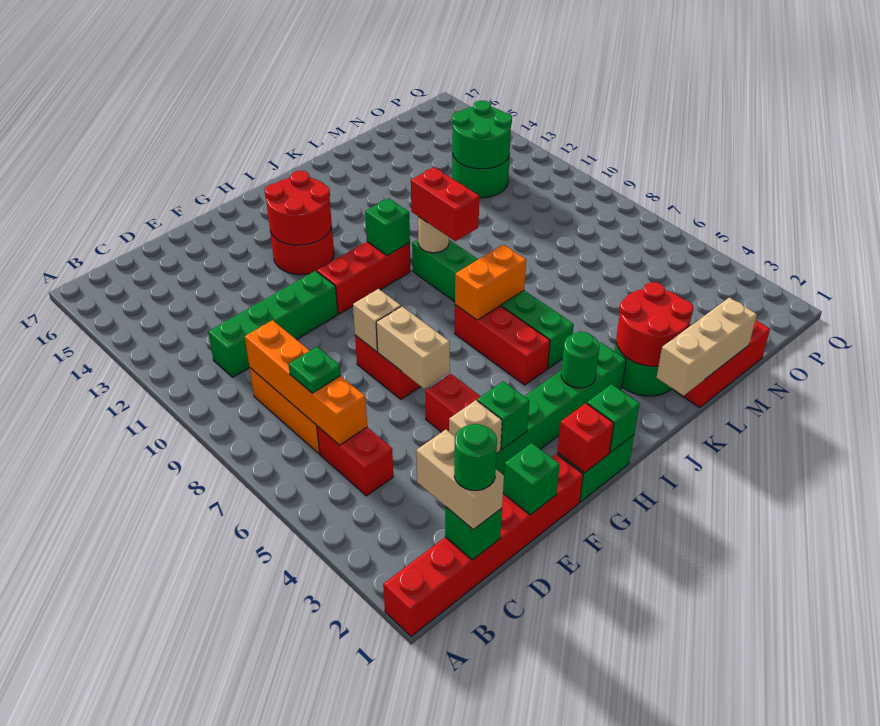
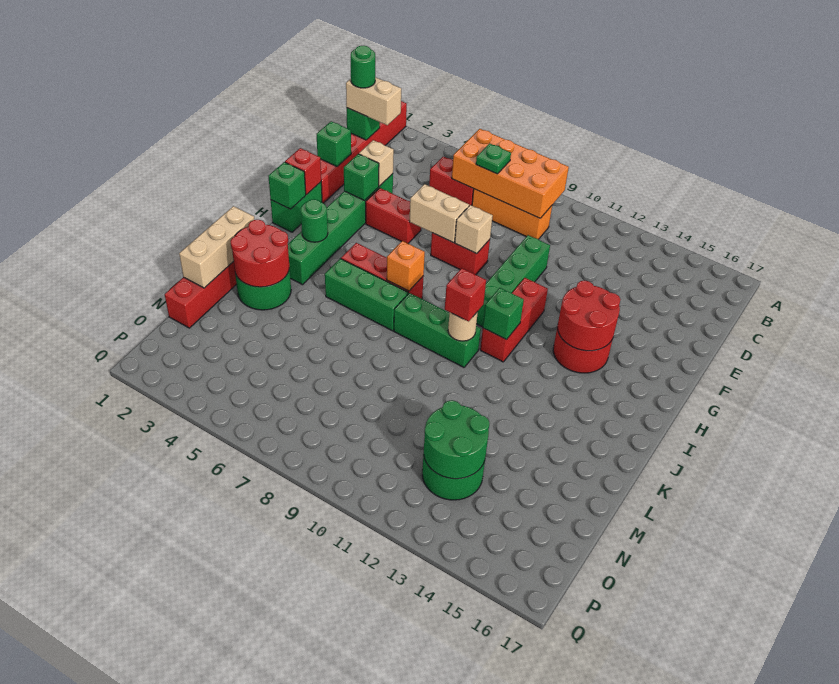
orange 1x4 brick [245,320,367,445] -> orange 2x4 brick [452,129,569,218]
green 1x4 brick [208,271,338,377] -> green 1x4 brick moved to [476,235,550,327]
orange 1x2 brick [455,244,526,320] -> orange 1x1 brick [387,241,425,291]
red 1x2 brick [411,167,479,241] -> red 1x1 brick [445,268,486,322]

